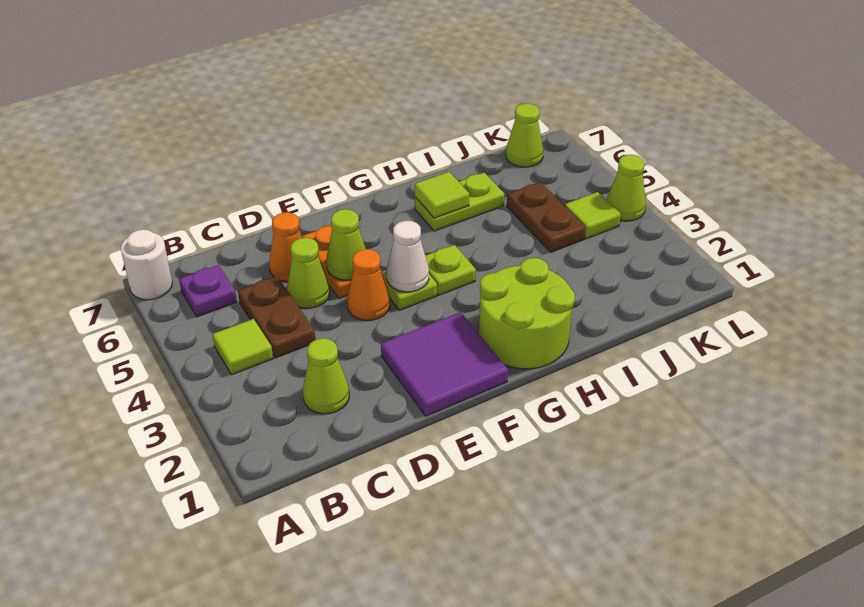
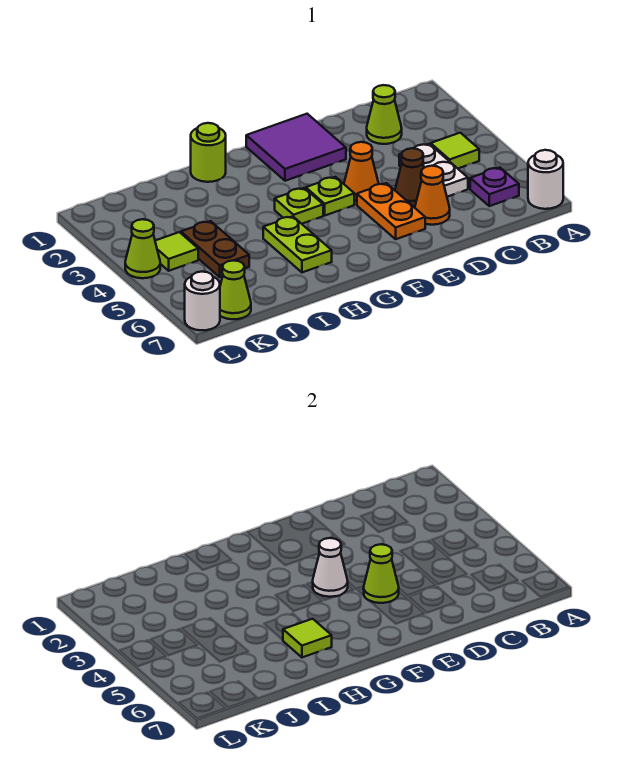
brown 1x2 plate [238,277,316,358] -> white 1x2 plate [399,144,468,197]
lime 1x1 cone [287,238,330,308] -> brown 1x1 cone [395,148,424,207]
lime 2x2 round brick [479,258,575,369] -> lime 1x1 round brick [191,123,226,182]
lime 1x2 plate [415,173,505,231] -> lime 1x2 plate turned to [263,216,332,272]
none -> white 1x1 round brick [185,272,220,330]

